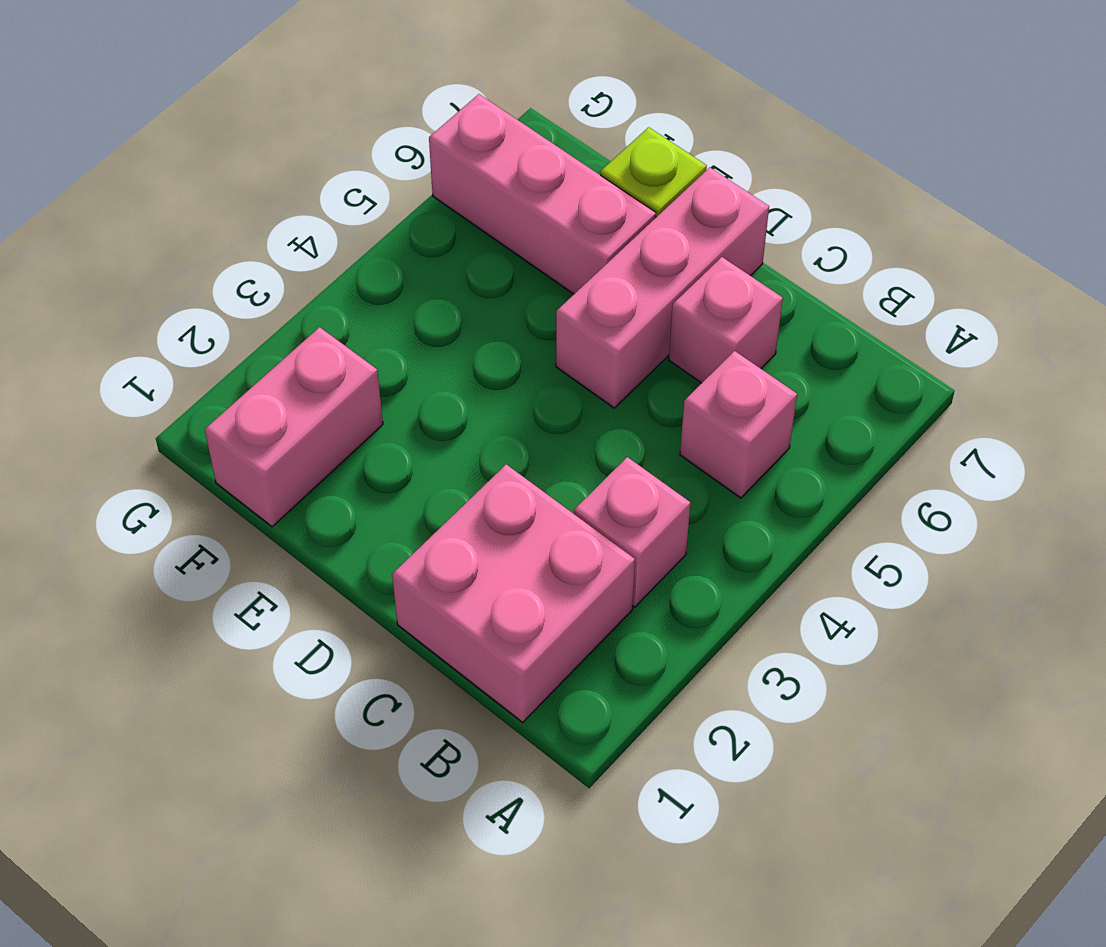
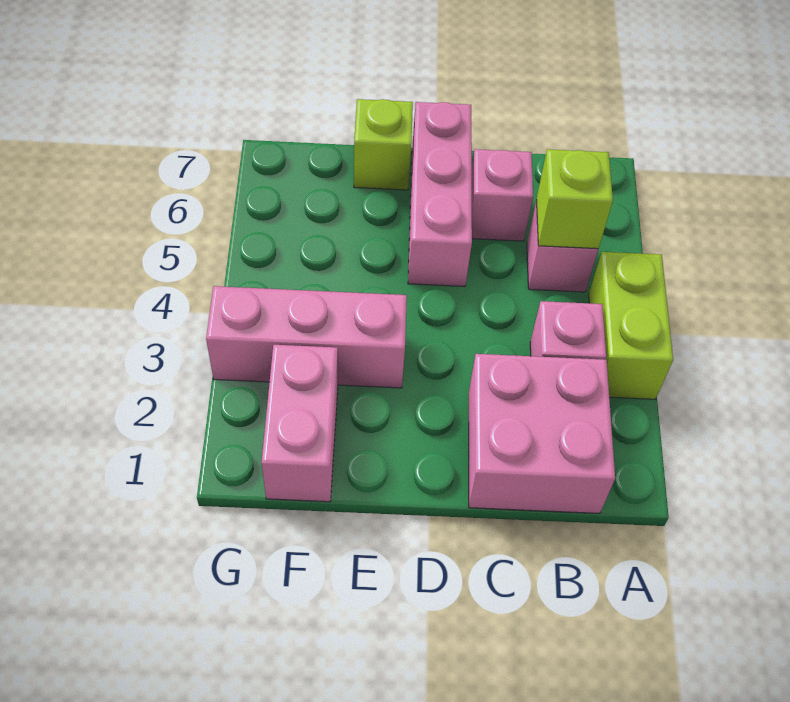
none -> lime 1x2 brick [589,252,673,399]
none -> lime 1x1 brick [536,149,613,249]
pink 1x3 brick [429,94,656,294] -> pink 1x3 brick moved to [206,286,407,388]

